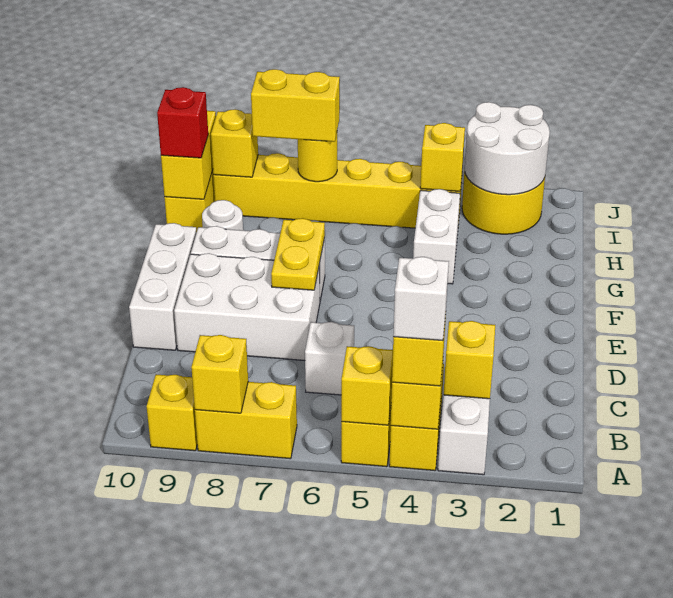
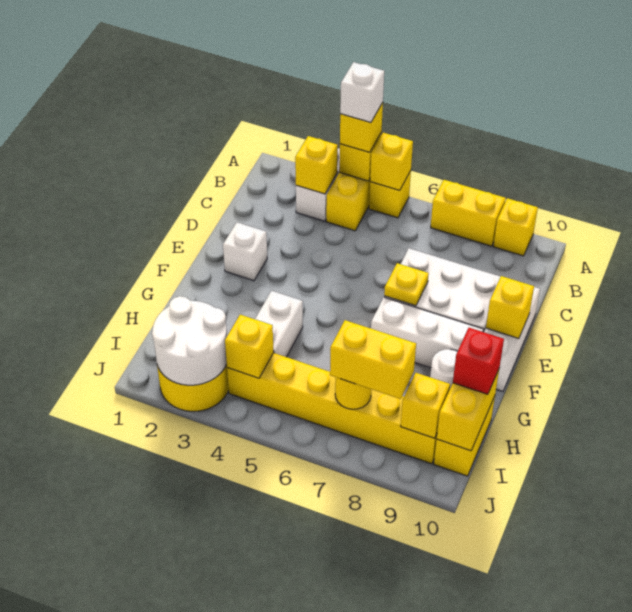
yellow 1x1 brick [191,335,248,413] -> yellow 1x1 brick moved to [486,276,534,338]
white 1x1 brick [305,322,354,395] -> white 1x1 brick moved to [223,222,267,281]
yellow 1x2 plate [271,218,325,290] -> yellow 1x1 plate [384,263,429,306]

